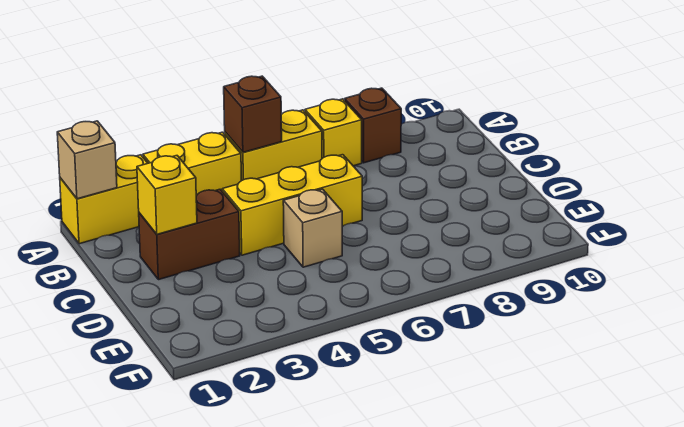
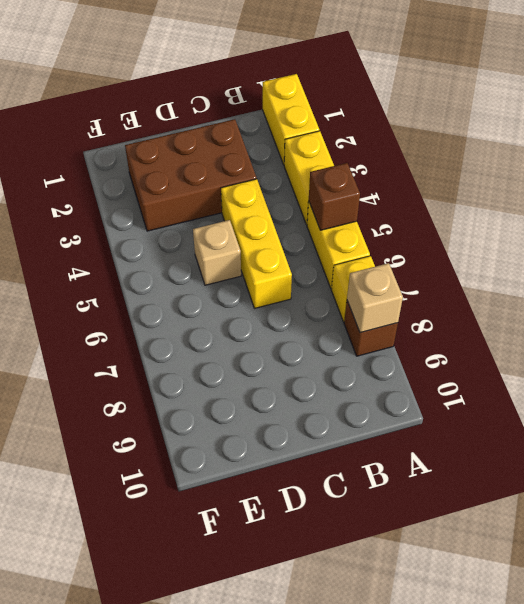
tan 1x1 brick [57,121,117,199] -> tan 1x1 brick moved to [347,263,403,333]
brown 1x2 brick [139,189,240,280] -> brown 2x3 brick [125,119,257,231]
yellow 1x1 brick [137,156,197,234] -> none

